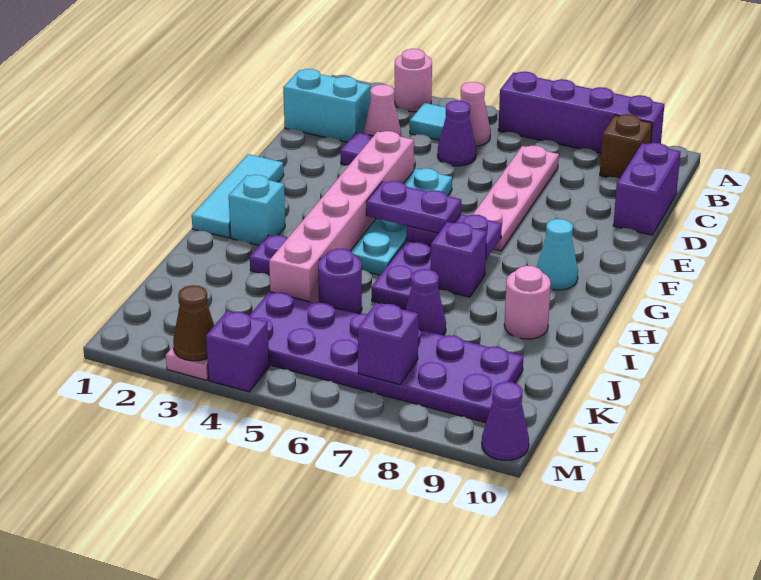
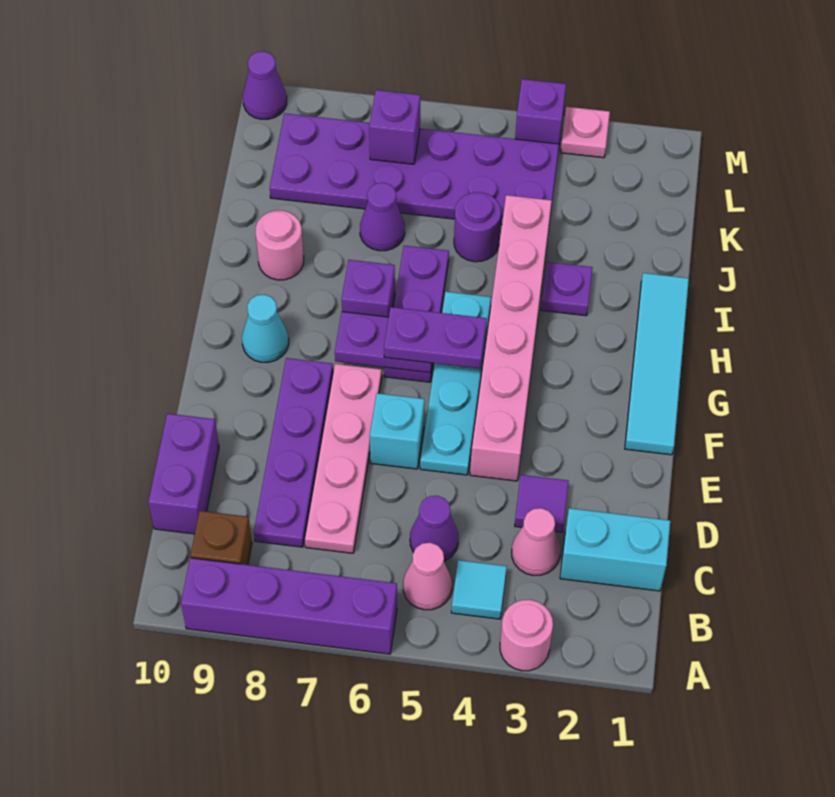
none -> purple 1x4 plate [254,358,333,547]
cyan 1x3 tile [192,154,284,238] -> cyan 1x4 tile [625,273,689,455]
cyan 1x1 brick [229,175,285,245] -> cyan 1x1 brick moved to [370,393,424,469]
brown 1x1 cone [173,285,214,361] -> none

